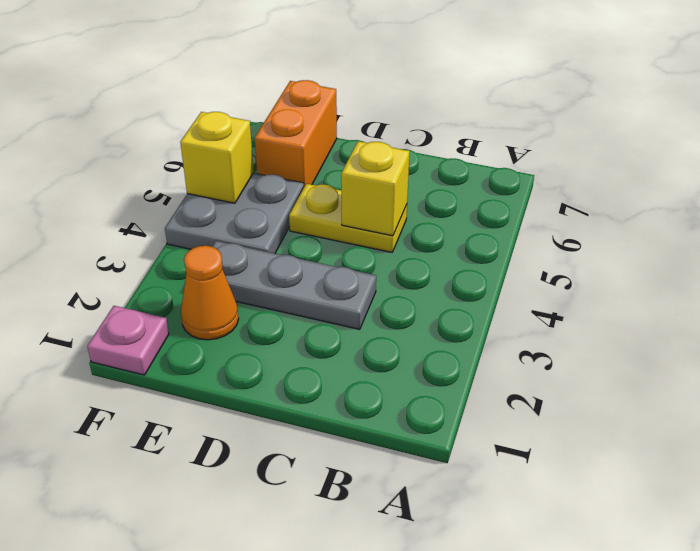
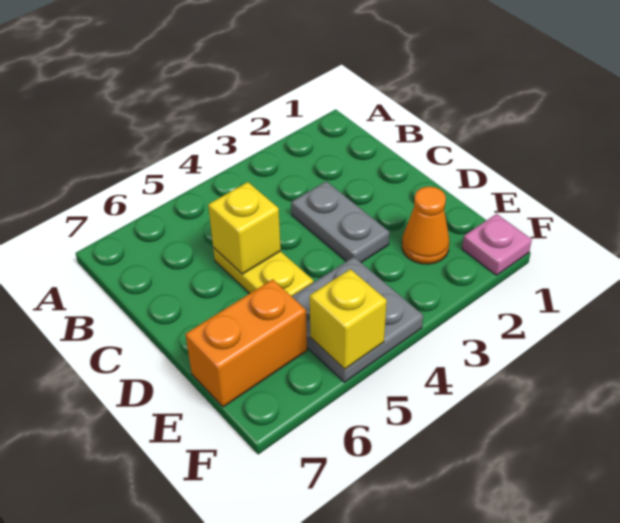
grey 1x3 plate [212,241,376,329] -> grey 1x2 plate [291,181,389,262]

